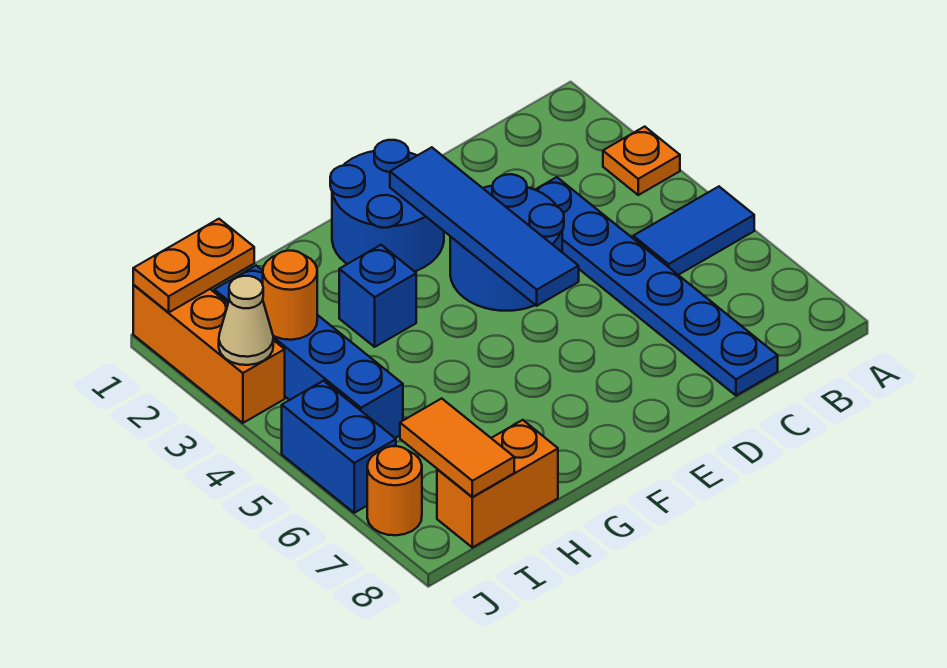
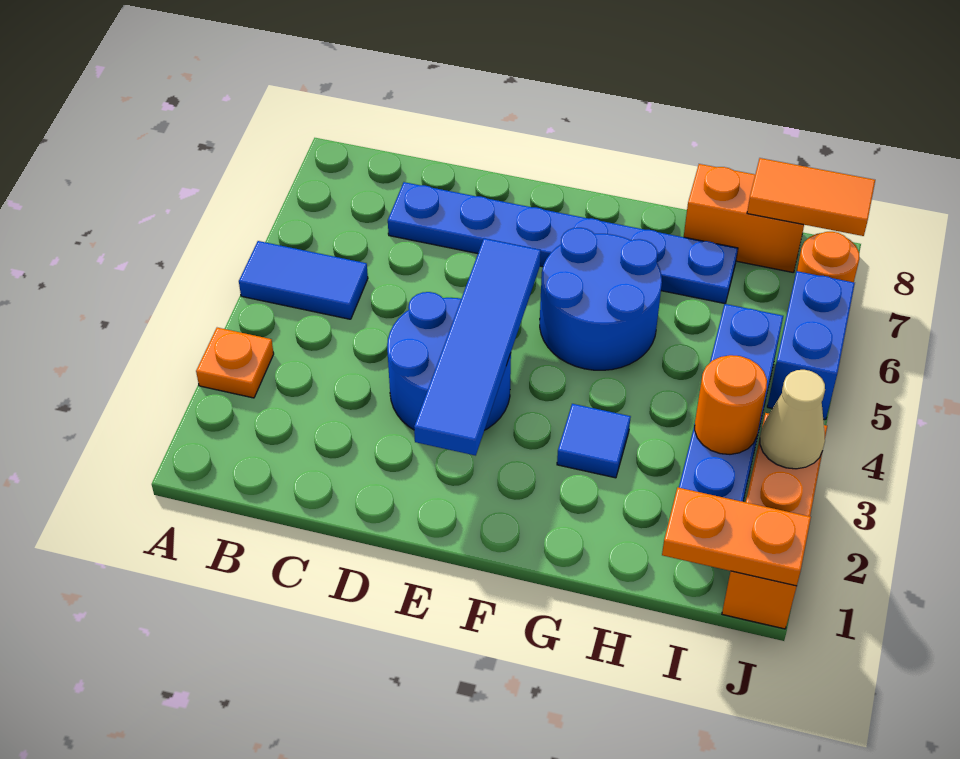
blue 1x6 plate [535,177,778,396] -> blue 1x6 plate turned to [388,182,738,304]
blue 2x2 round brick [330,140,444,272] -> blue 2x2 round brick moved to [540,228,662,370]
blue 1x1 brick [339,245,416,347] -> blue 1x1 tile [557,404,631,478]
orange 1x2 tile [400,398,514,497] -> orange 1x2 tile turned to [747,158,875,236]

